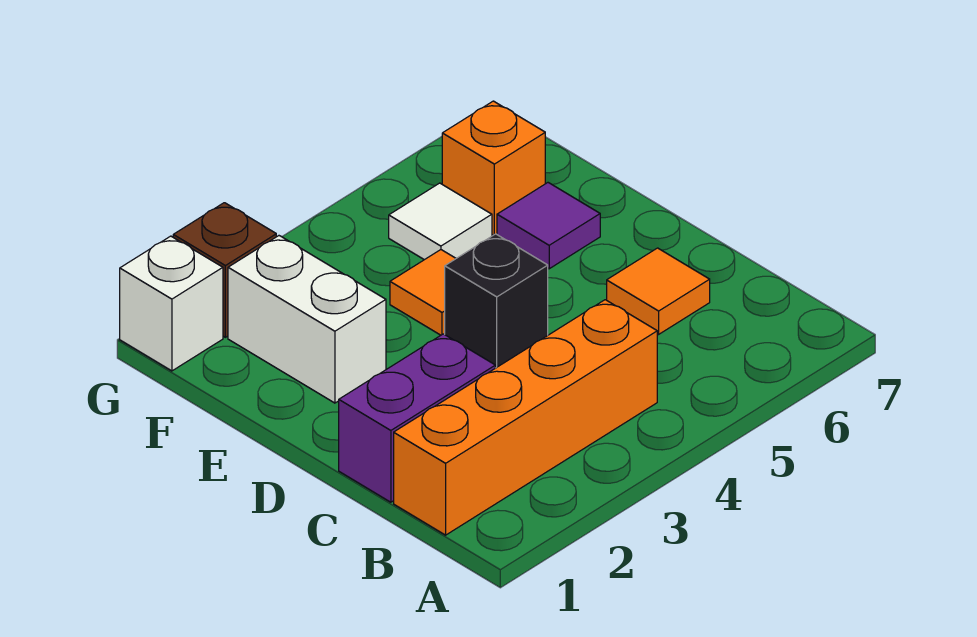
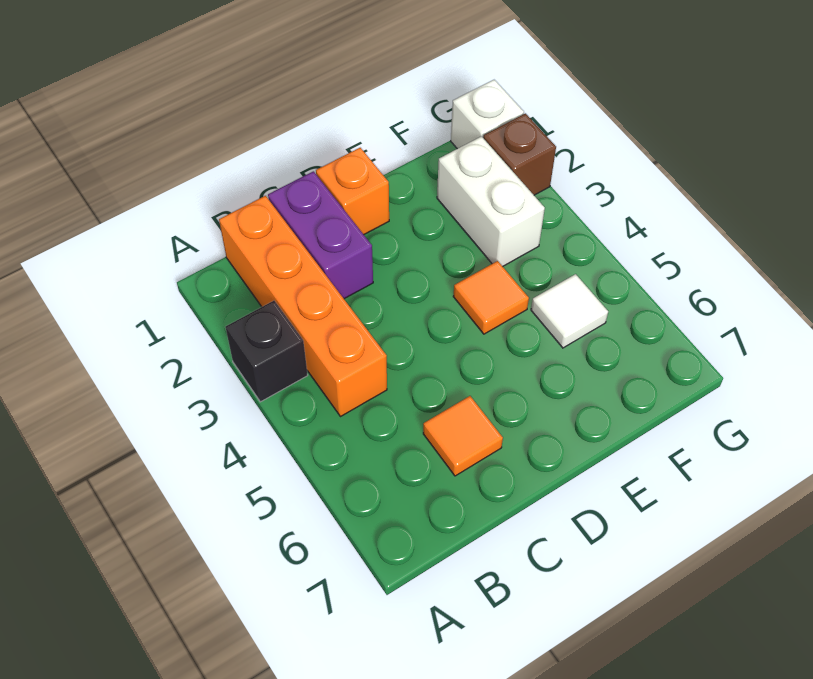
black 1x1 brick [445,234,548,368] -> black 1x1 brick moved to [225,301,308,402]
white 1x2 brick [228,236,386,403] -> white 1x2 brick turned to [437,136,545,266]
purple 1x1 tile [497,183,600,269] -> none
orange 1x1 brick [442,101,545,235] -> orange 1x1 brick moved to [316,148,389,234]

